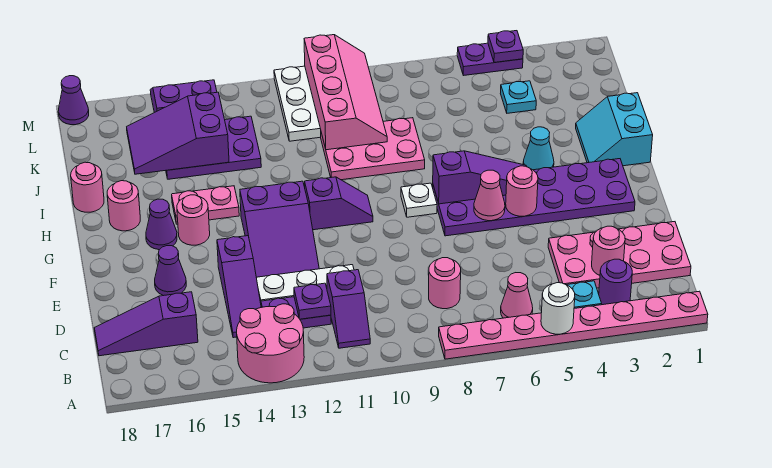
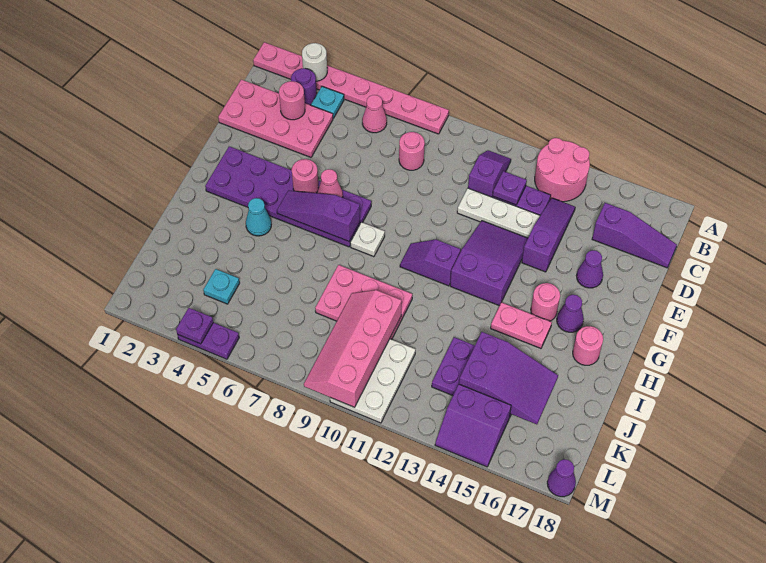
white 1x1 round brick [541,283,575,334] -> white 1x1 round brick moved to [302,43,327,81]
cyan 2x2 slope [576,93,653,166] -> none
pink 1x1 round brick [71,162,104,212] -> none

